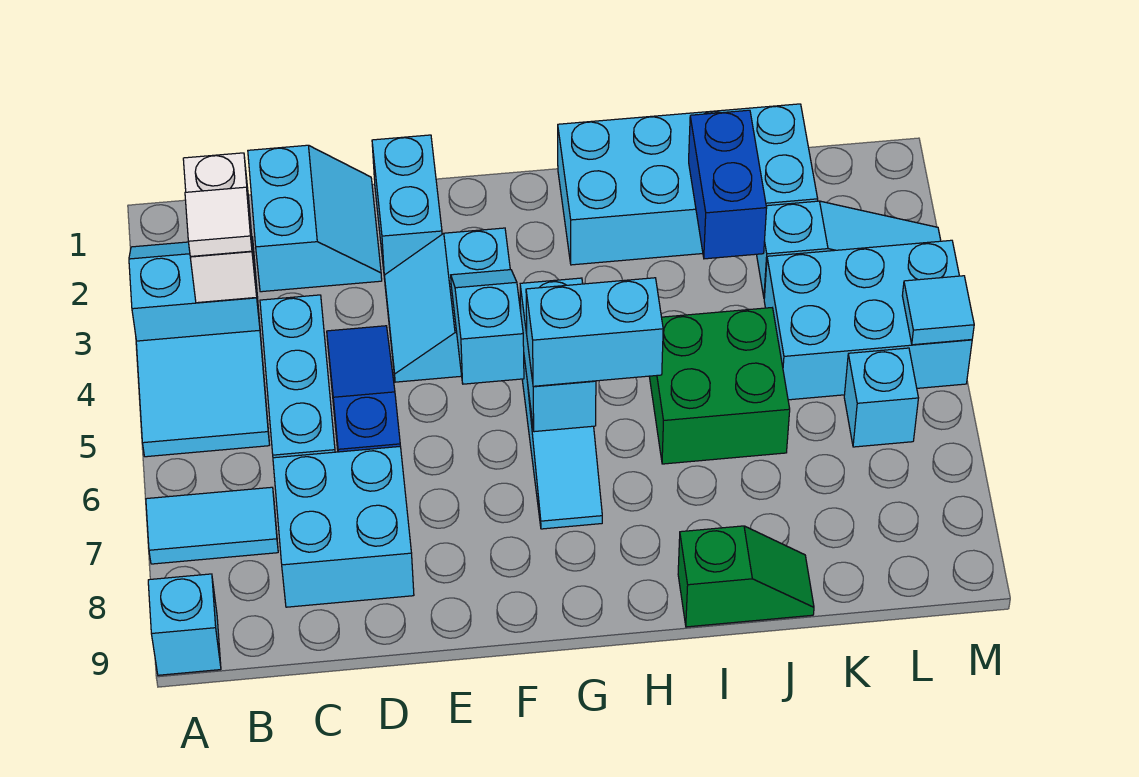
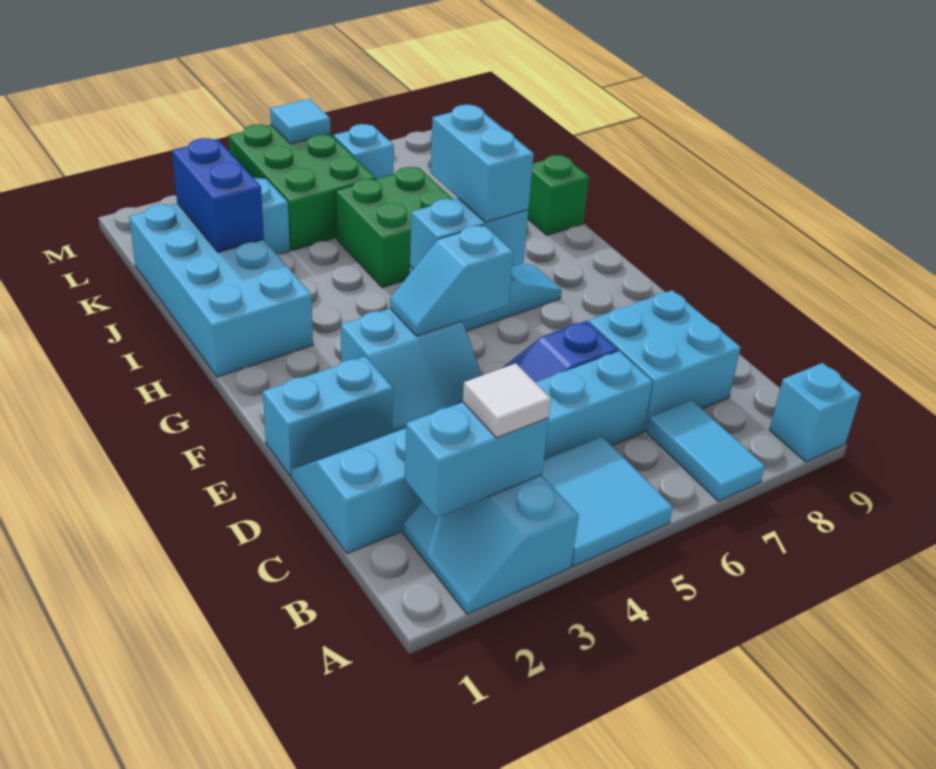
white 1x2 brick [183,153,257,303] -> cyan 1x2 brick [405,402,549,518]
blue 1x2 brick [689,110,767,259] -> blue 1x2 brick turned to [172,138,264,252]
cyan 2x3 brick [764,240,972,400] -> green 2x3 brick [228,124,376,250]

